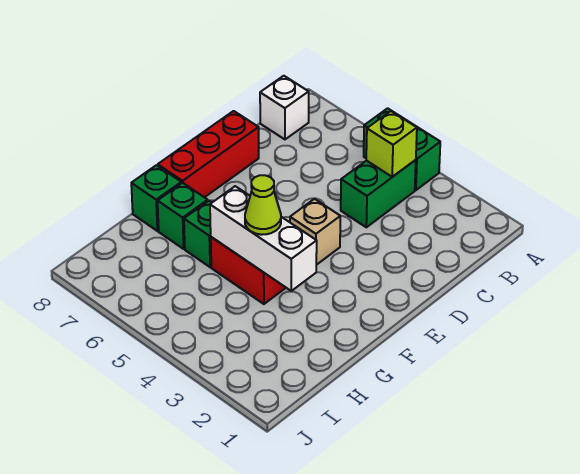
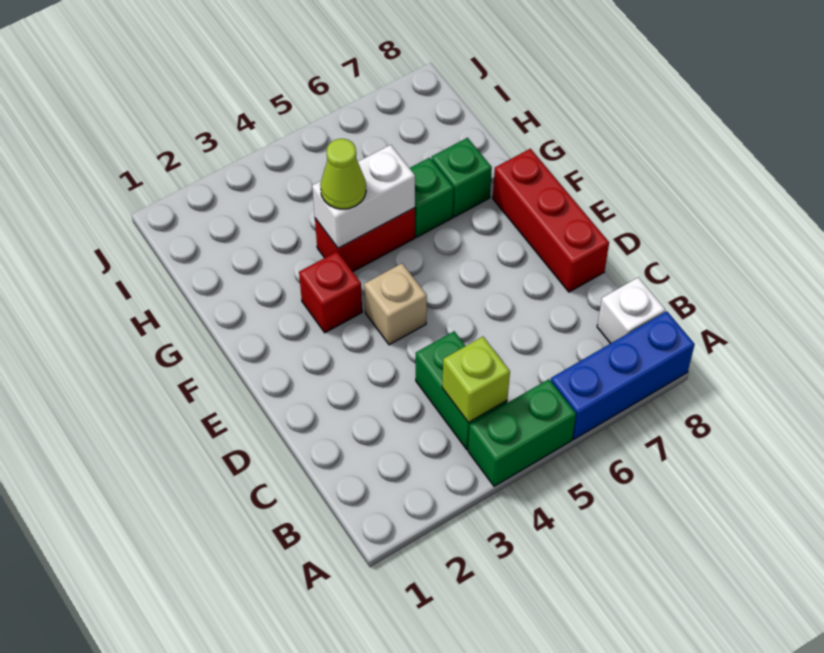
none -> blue 1x3 brick [551,311,695,439]
none -> red 1x1 brick [299,252,362,333]
white 1x3 brick [210,186,317,291] -> white 1x2 brick [312,145,415,248]
green 1x1 brick [131,165,181,231] -> none

